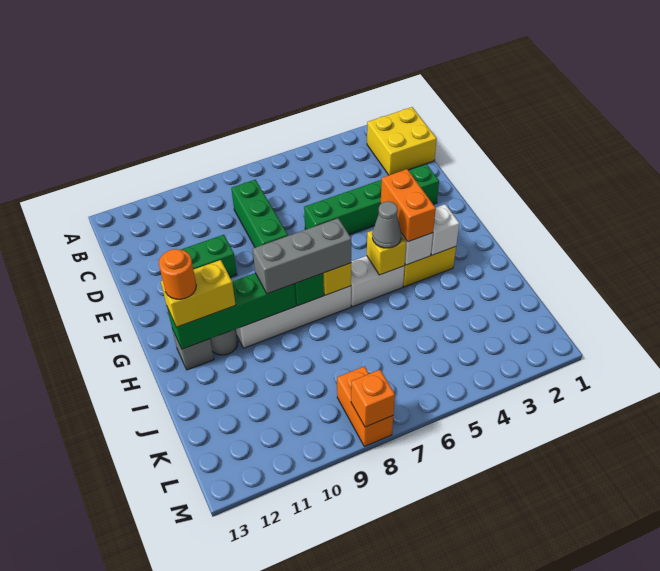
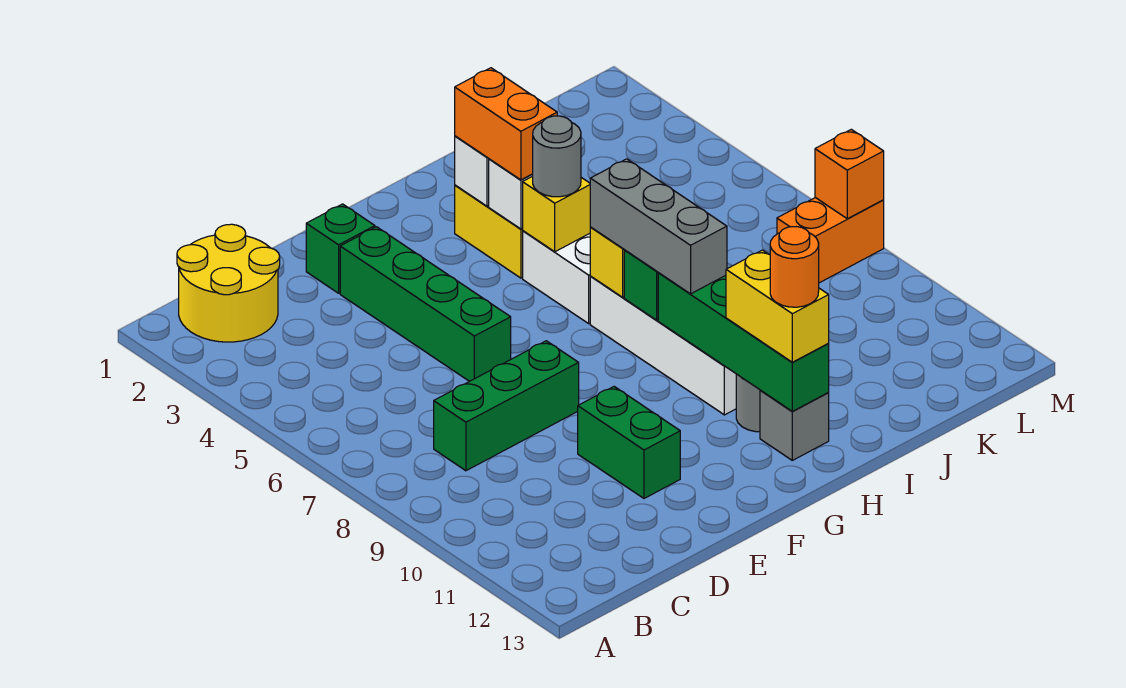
yellow 2x2 brick [367,107,437,175] -> yellow 2x2 round brick [177,224,280,342]
orange 1x2 brick [381,169,436,242] -> orange 1x2 brick turned to [455,68,557,180]
grey 1x1 cone [372,201,401,248] -> grey 1x1 round brick [533,116,581,197]

